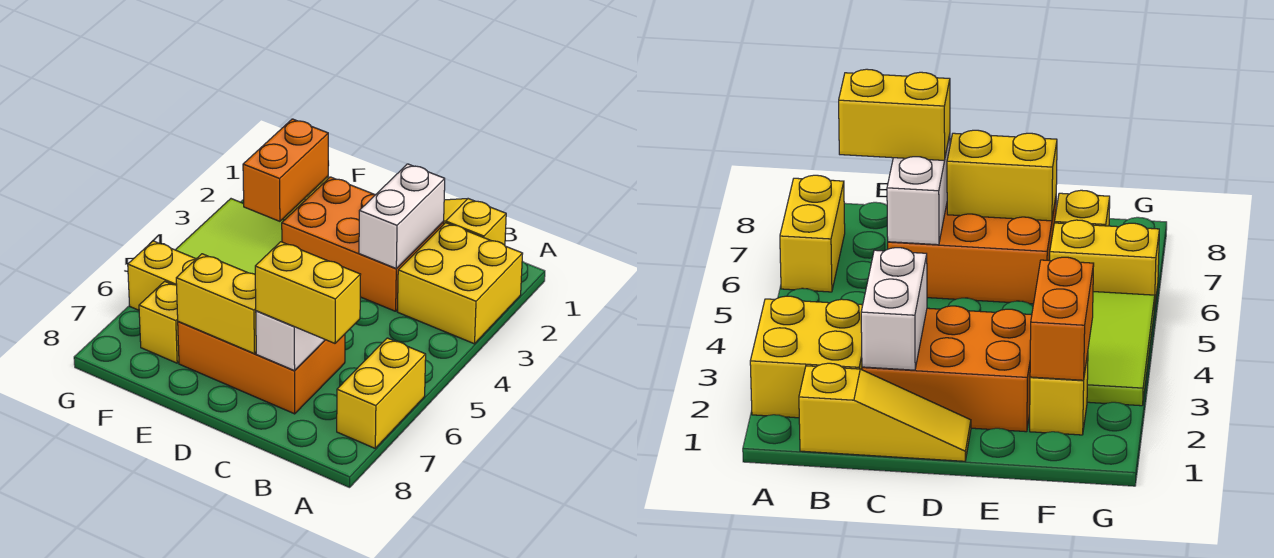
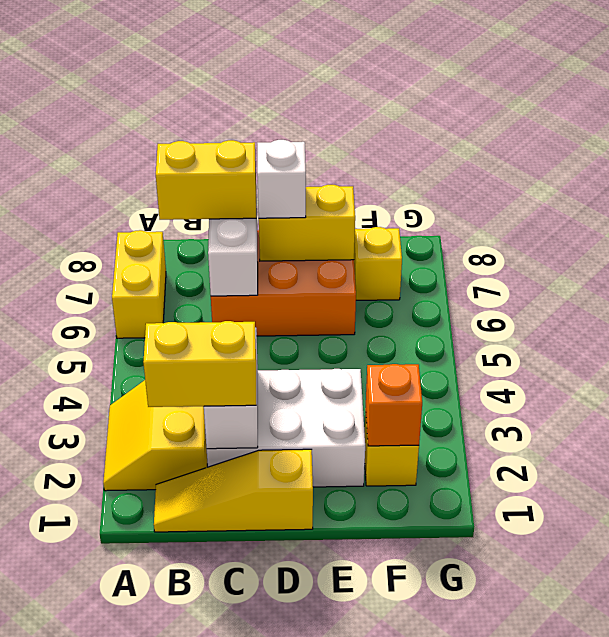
yellow 2x2 brick [397,223,523,344] -> yellow 2x2 slope [103,380,207,491]
yellow 1x3 slope [443,199,506,245] -> yellow 1x3 slope turned to [154,449,313,532]
orange 2x3 brick [282,177,444,311] -> white 2x3 brick [207,369,365,487]
none -> white 1x1 brick [257,140,306,218]
orange 1x2 brick [243,119,328,221] -> orange 1x1 brick [366,364,422,446]
lime 2x3 tile [176,199,284,274] -> none
yellow 1x2 brick [128,241,196,310] -> yellow 1x2 brick moved to [143,321,256,407]

